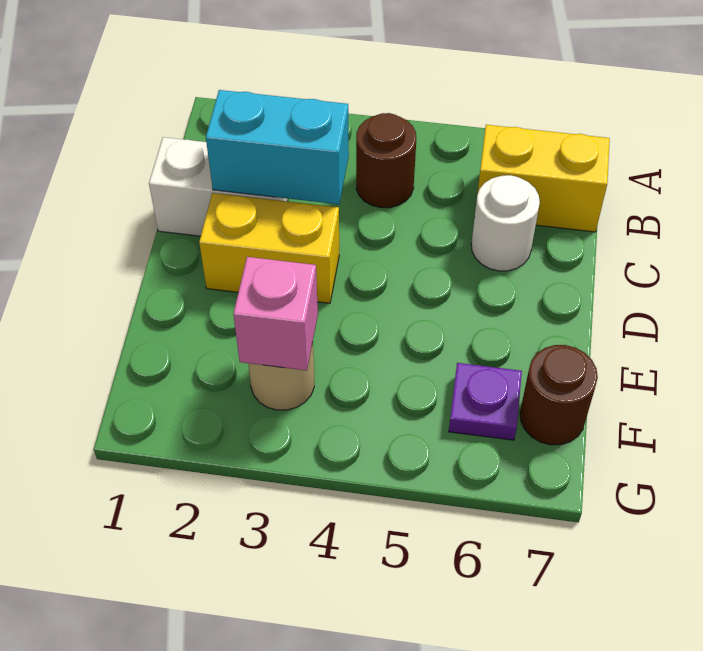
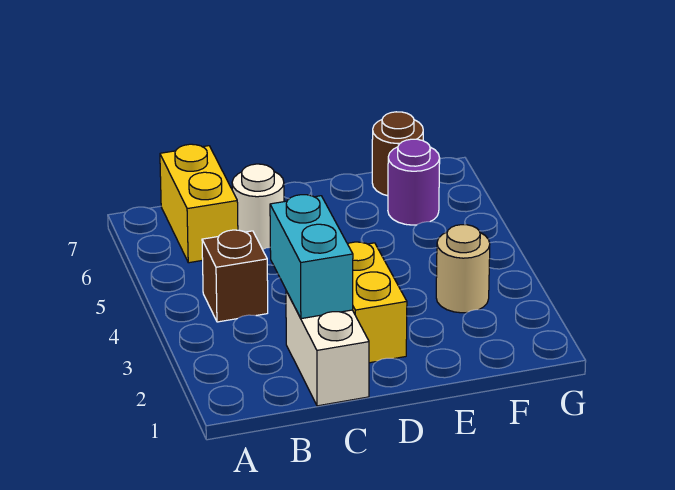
brown 1x1 round brick [356,113,416,208] -> brown 1x1 brick [202,230,268,322]
pink 1x1 brick [233,257,318,370] -> none
purple 1x1 plate [449,363,522,440] -> purple 1x1 round brick [388,139,440,225]

